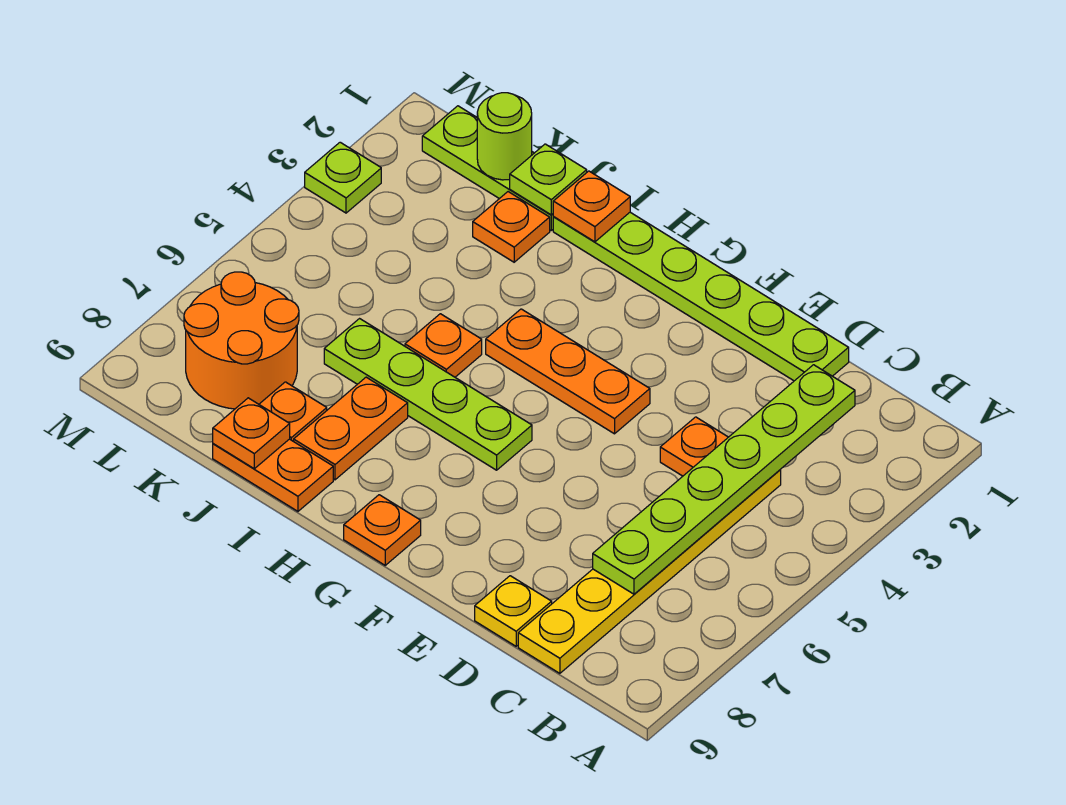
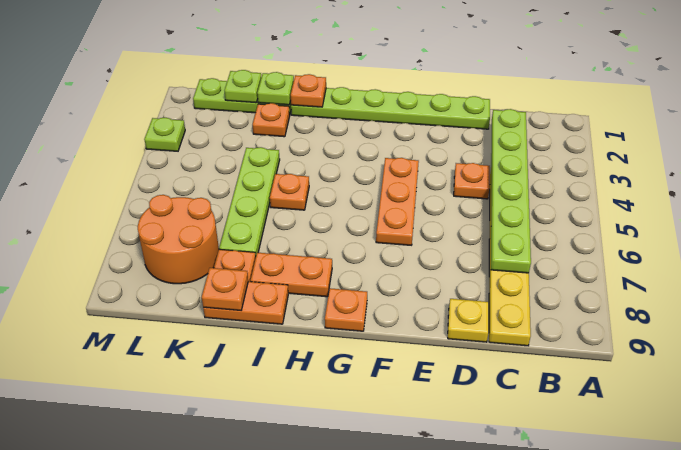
orange 1x3 plate [486,309,650,434] -> orange 1x3 plate turned to [376,158,419,245]
lime 1x4 plate [324,319,532,470] -> lime 1x4 plate turned to [219,147,280,256]
orange 1x2 plate [294,377,408,480] -> orange 1x2 plate turned to [251,253,332,297]
lime 1x1 round brick [477,93,532,180] -> lime 1x1 plate [224,70,261,103]

